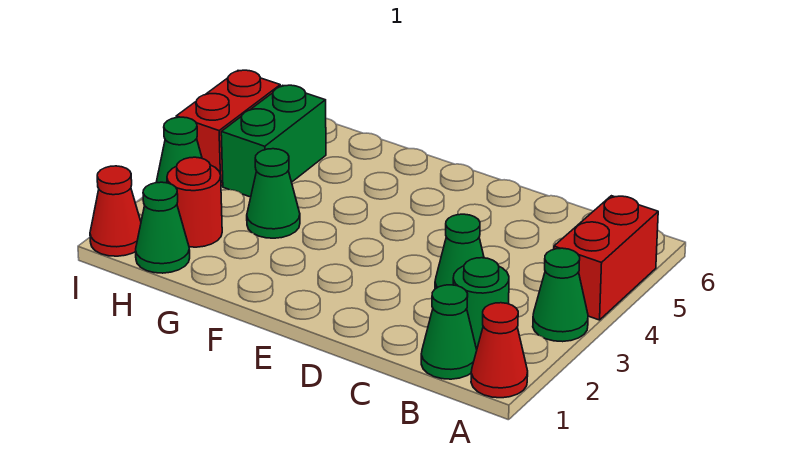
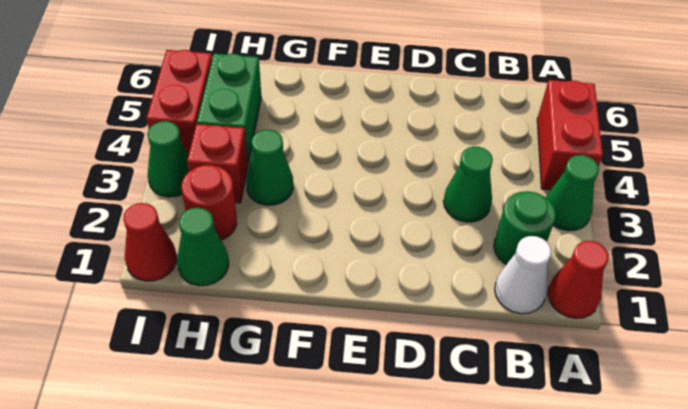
green 1x1 cone [421,285,477,379] -> white 1x1 cone [495,236,552,314]
none -> red 1x1 brick [187,124,248,203]

